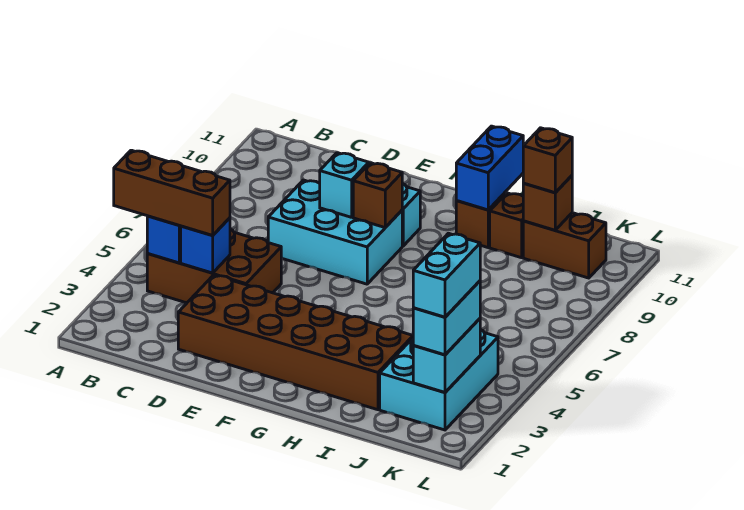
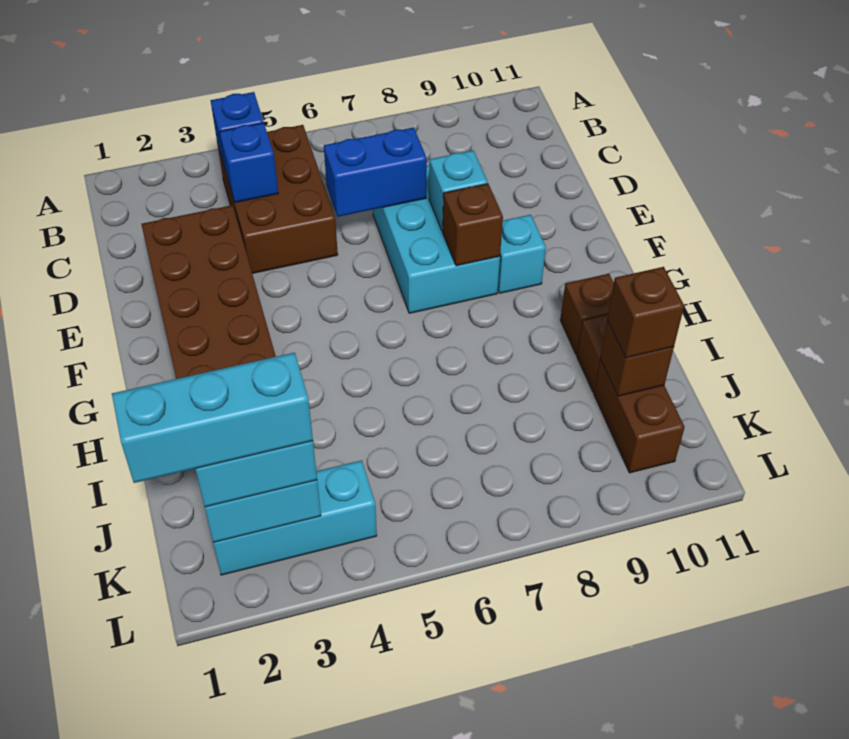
brown 1x3 brick [114,150,230,235] -> none
blue 1x2 brick [456,126,523,210] -> blue 1x2 brick moved to [324,127,427,217]
cyan 2x3 brick [380,329,498,430] -> cyan 1x3 brick [213,460,377,575]
cyan 1x2 brick [413,233,480,317] -> cyan 1x3 brick [112,353,313,483]

